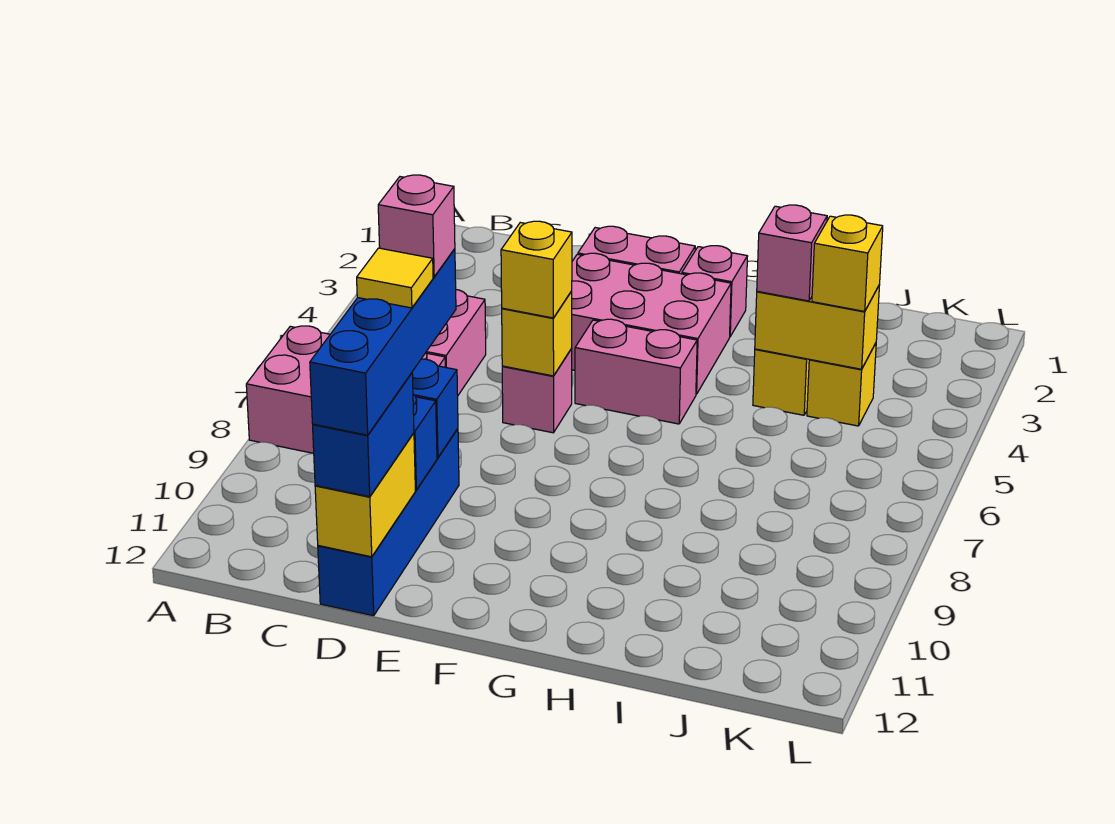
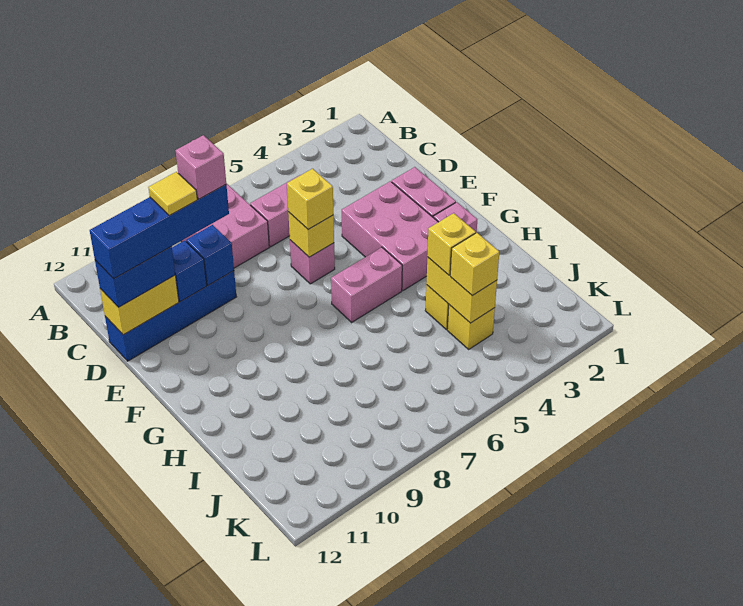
pink 1x2 brick [575,319,697,424] -> pink 1x2 brick turned to [331,247,402,322]
pink 1x1 brick [757,205,827,301] -> yellow 1x1 brick [427,213,476,275]

